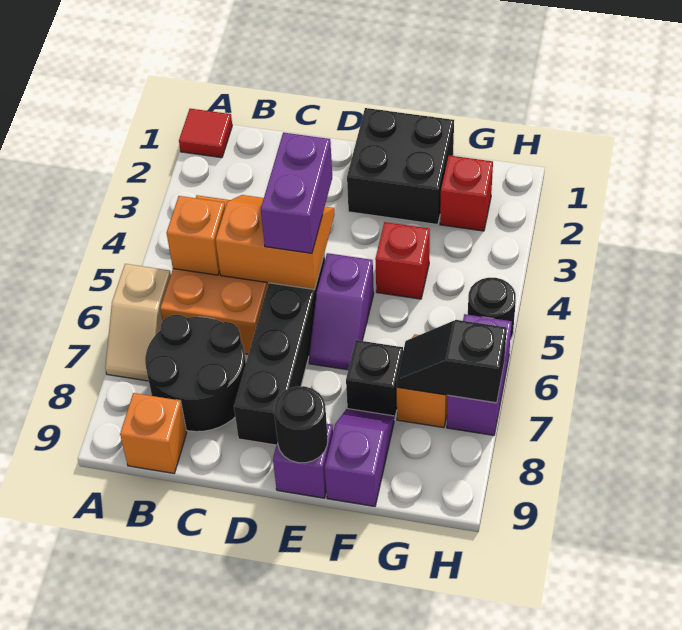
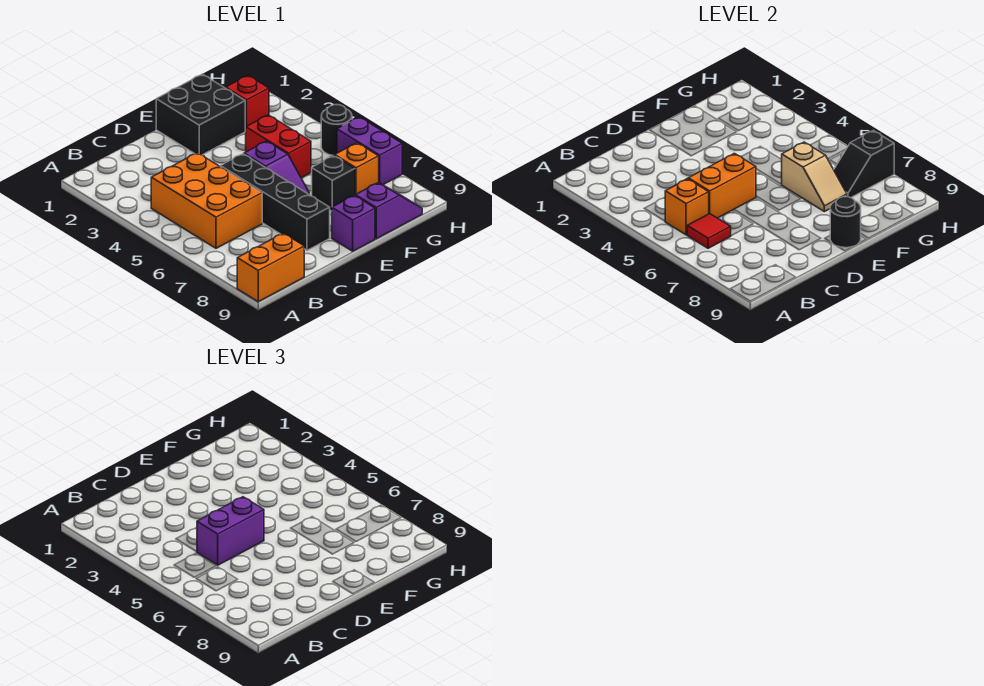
red 1x1 tile [179,109,232,158] -> red 1x1 tile moved to [687,214,731,248]
tan 1x2 slope [105,264,171,381] -> tan 1x2 slope moved to [782,142,847,212]
black 2x2 round brick [145,315,246,432] -> none
orange 1x1 brick [120,393,187,473] -> orange 1x2 brick [237,233,304,302]
purple 1x2 brick [261,132,332,253] -> purple 1x2 brick turned to [197,497,264,565]
red 1x1 brick [375,222,430,299] -> red 1x2 brick [245,115,311,178]
purple 1x2 slope [325,409,394,506] -> purple 1x2 slope turned to [355,182,422,239]

